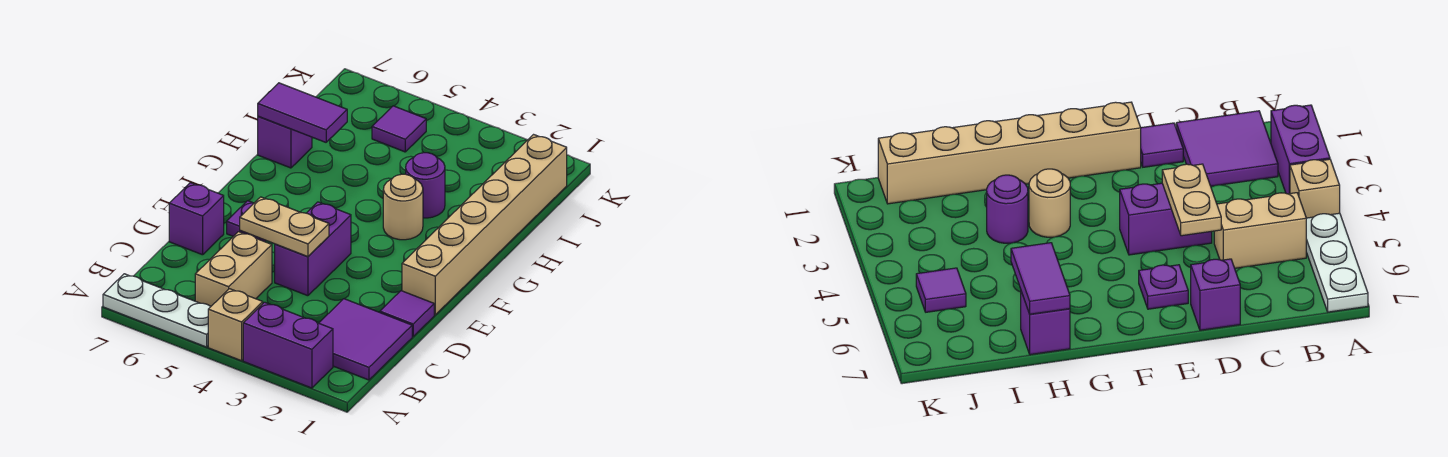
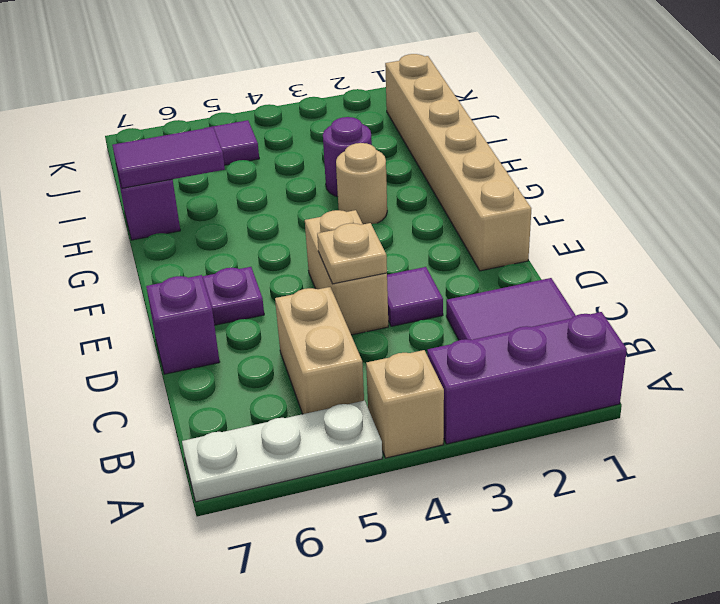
purple 1x2 brick [243,302,333,388] -> purple 1x3 brick [427,312,627,444]
purple 1x1 tile [380,291,434,337] -> purple 1x1 tile moved to [387,267,443,326]
purple 1x2 brick [275,202,351,296] -> tan 1x2 brick [305,210,388,335]
tan 1x2 plate [240,197,329,257] -> tan 1x1 plate [317,223,387,284]

